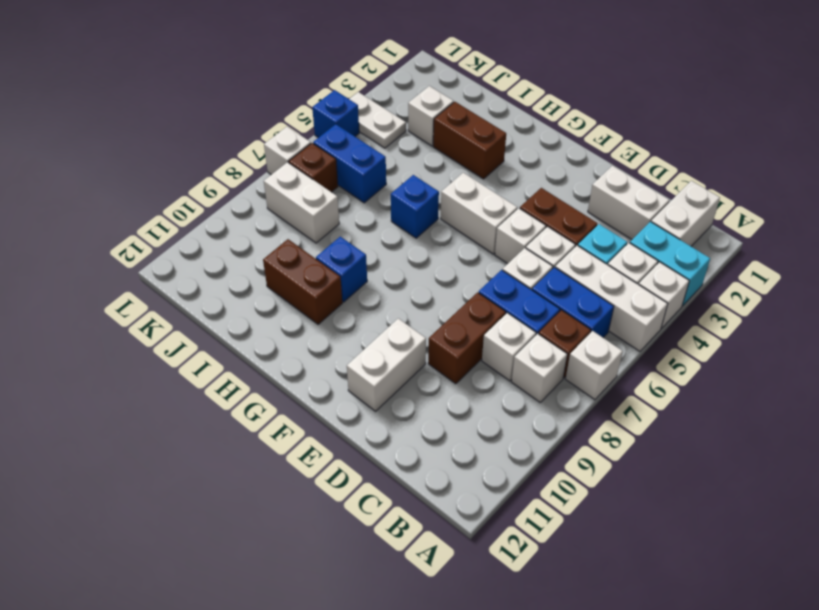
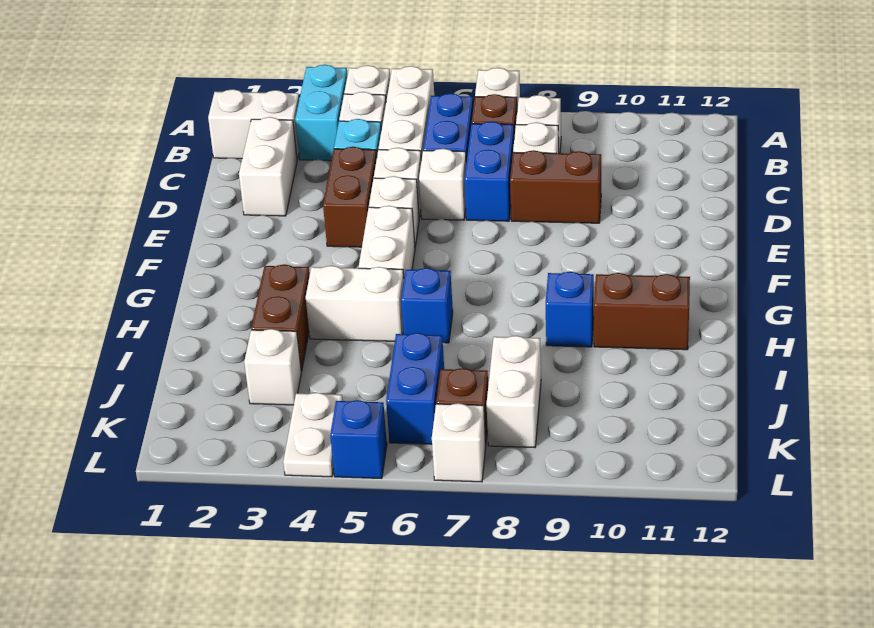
white 1x2 brick [347,318,426,411] -> white 1x2 brick moved to [306,266,404,341]
brown 1x2 brick [263,239,342,324] -> brown 1x2 brick turned to [594,273,690,350]

